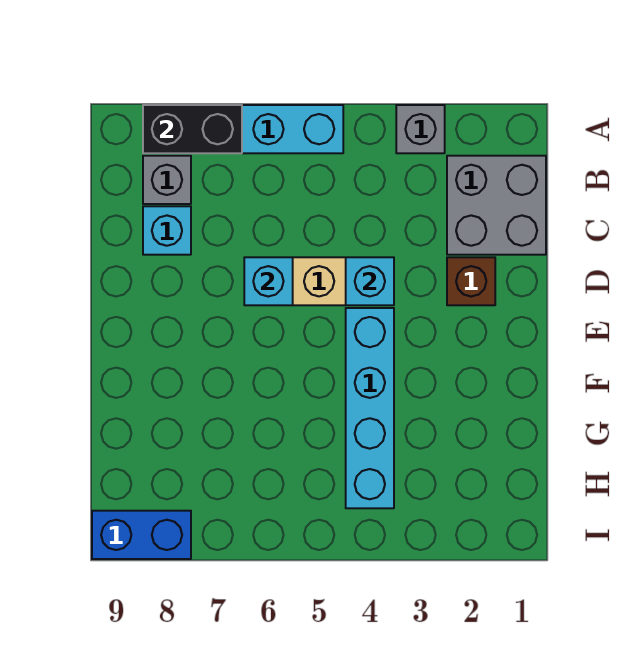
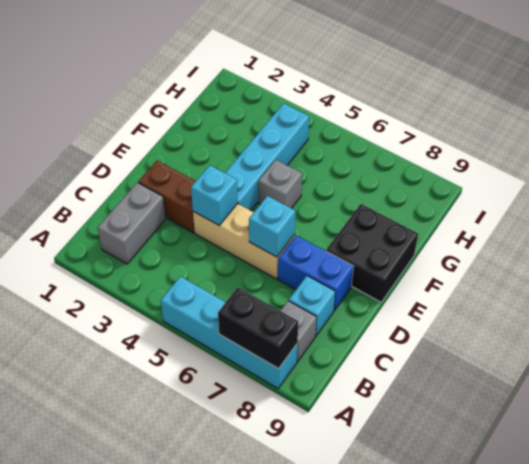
grey 1x1 brick [396,105,445,153] -> grey 1x1 brick moved to [258,160,302,208]
grey 2x2 brick [447,156,546,255] -> grey 1x2 brick [98,183,166,264]
brown 1x1 brick [447,257,495,305] -> brown 1x2 brick [138,160,196,233]
none -> black 2x2 brick [326,204,418,302]
blue 1x2 brick [92,511,191,559] -> blue 1x2 brick moved to [278,235,354,311]

